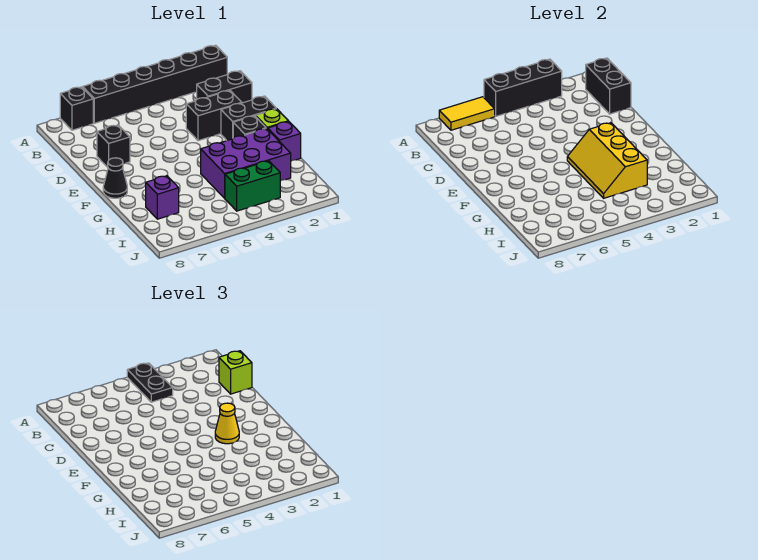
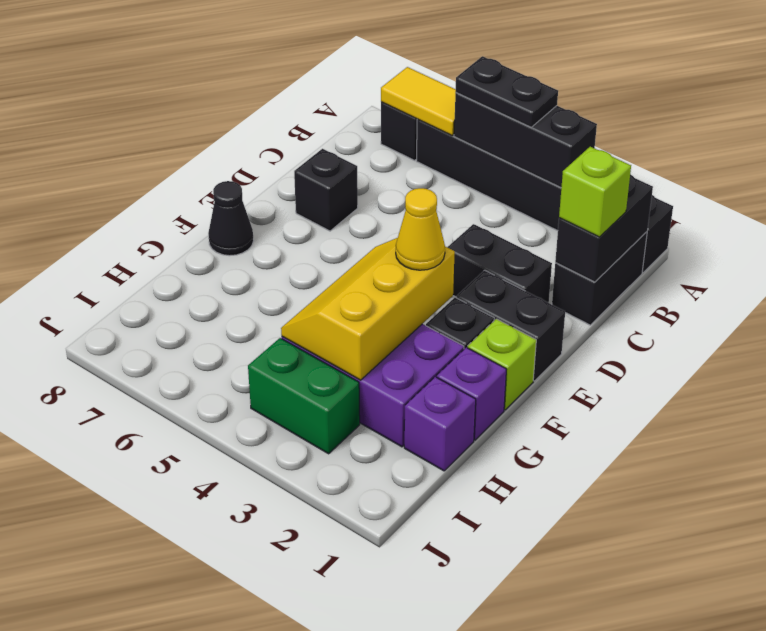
black 1x2 plate [127,363,173,402] -> black 1x2 plate turned to [455,56,558,127]
black 1x2 brick [197,71,252,103] -> black 1x2 brick turned to [552,232,647,325]
purple 1x1 brick [146,176,179,219] -> purple 1x1 brick moved to [404,377,476,471]

